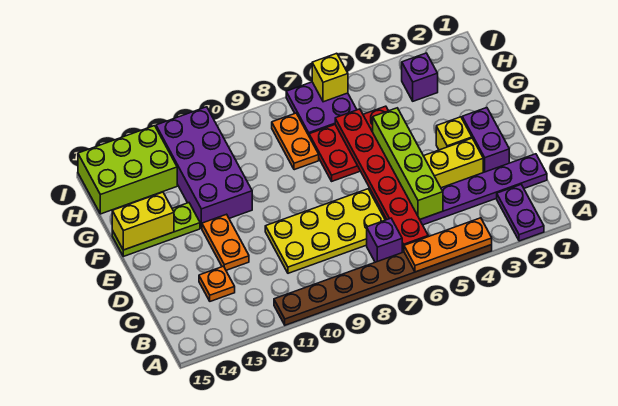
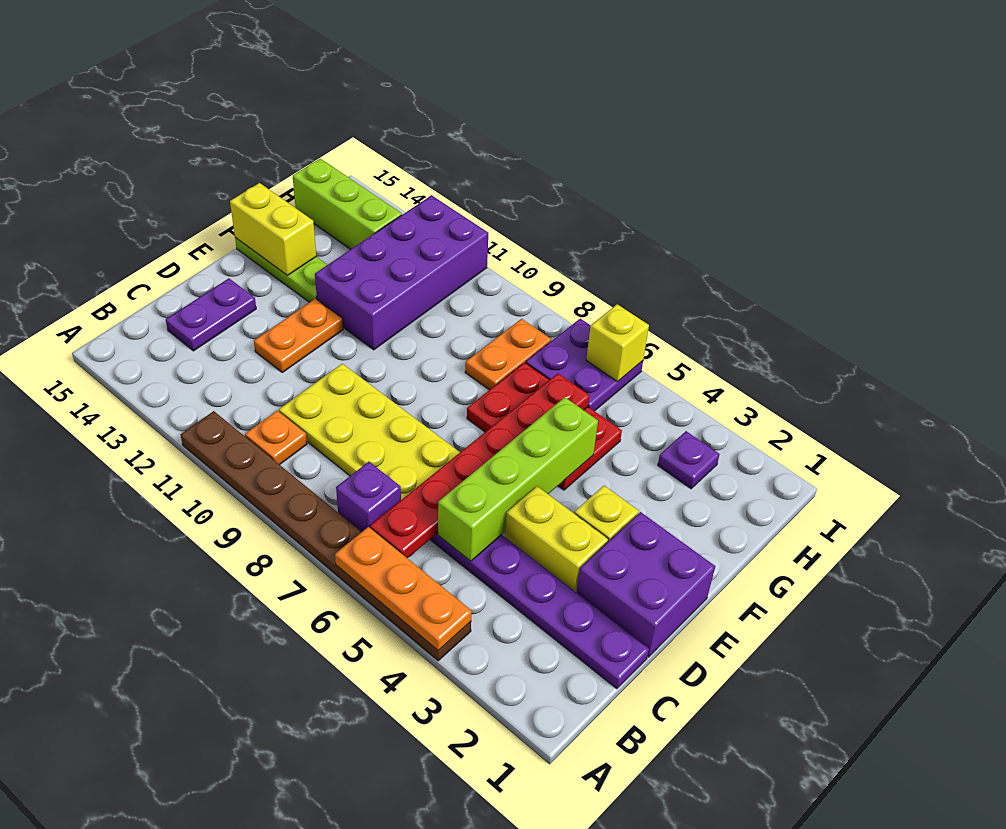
purple 1x2 plate [497,185,544,241] -> purple 1x2 plate moved to [166,278,256,351]
orange 1x1 plate [199,266,235,301] -> orange 1x1 plate moved to [245,411,307,465]
purple 1x2 brick [462,107,509,172] -> purple 2x2 brick [576,512,715,657]
purple 1x1 brick [402,53,438,101] -> purple 1x1 plate [658,431,720,489]
lime 2x3 brick [78,126,177,214] -> lime 1x3 brick [293,159,402,249]

